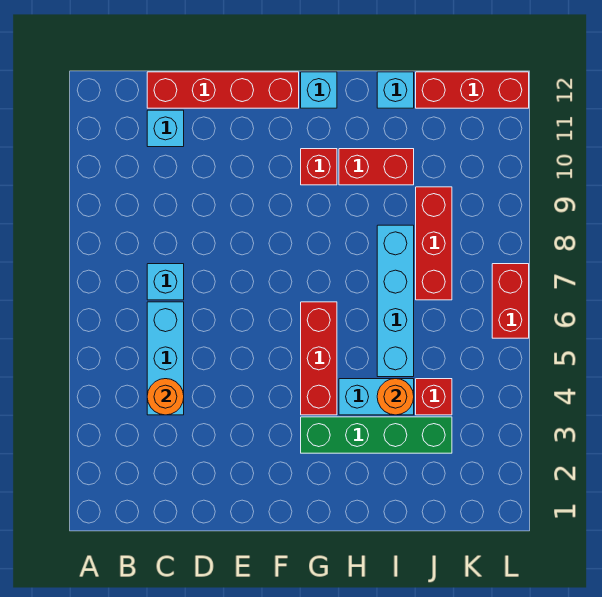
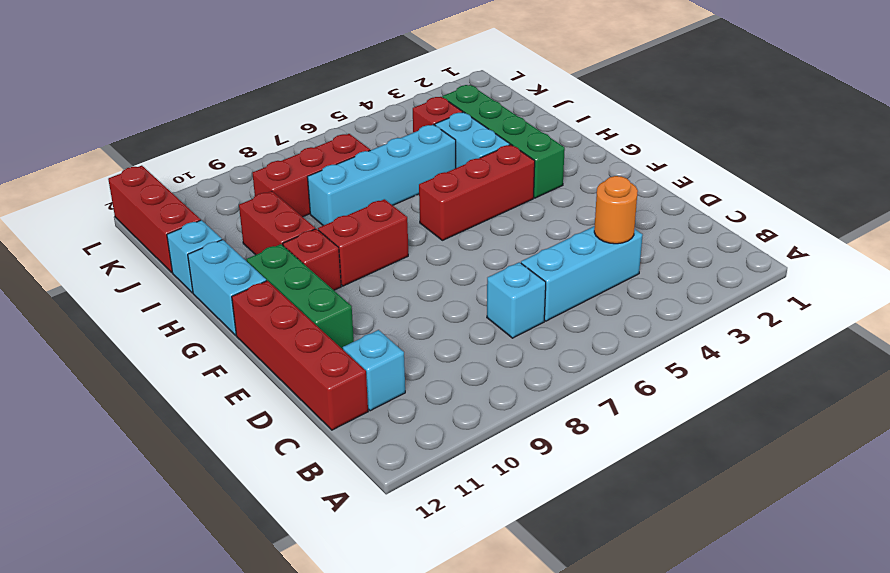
none -> green 1x3 brick [247,244,354,349]
cyan 1x1 brick [301,72,337,108] -> cyan 1x2 brick [188,240,266,335]
orange 1x1 round brick [377,379,414,415] -> none
red 1x2 brick [492,264,529,338] -> red 1x2 brick moved to [318,199,408,286]

